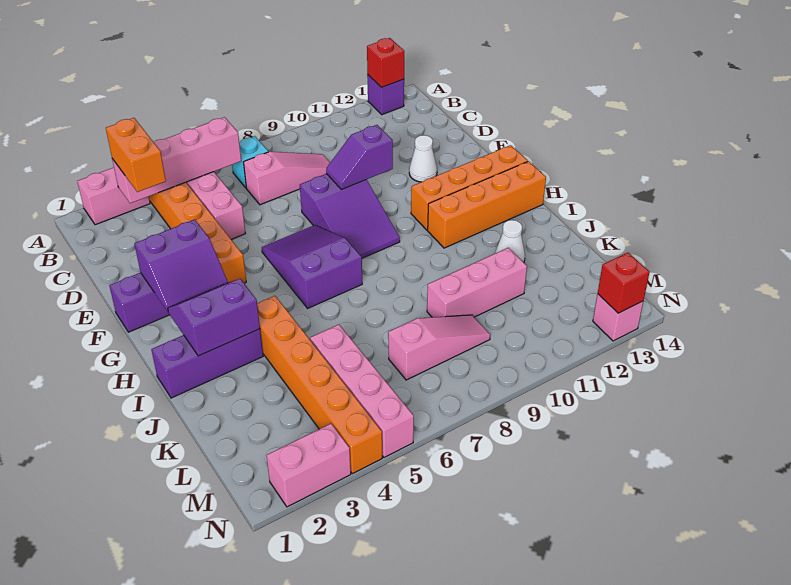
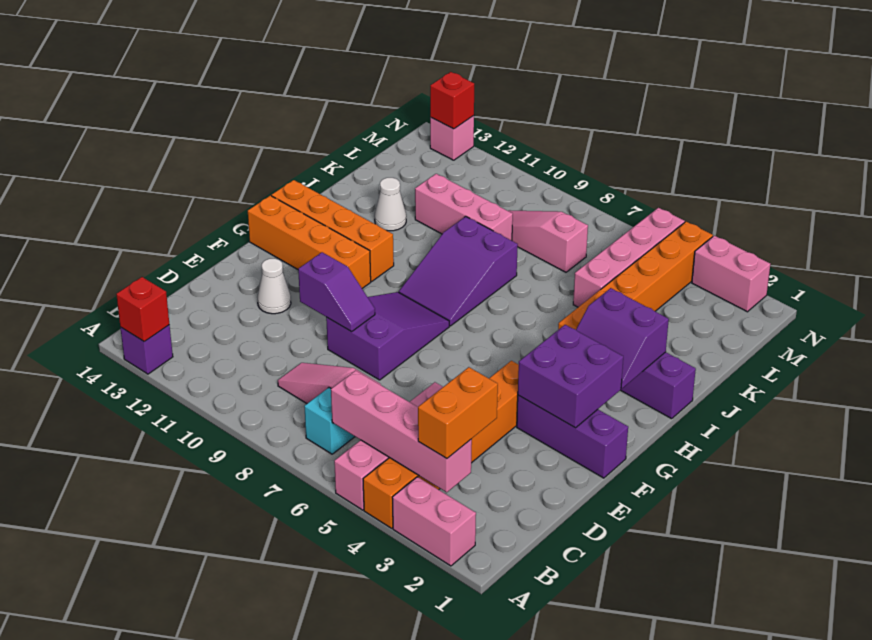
purple 2x2 slope [134,220,228,311] -> purple 2x2 brick [518,325,623,428]
purple 2x3 slope [262,225,362,308] -> purple 2x3 slope moved to [399,216,518,326]

